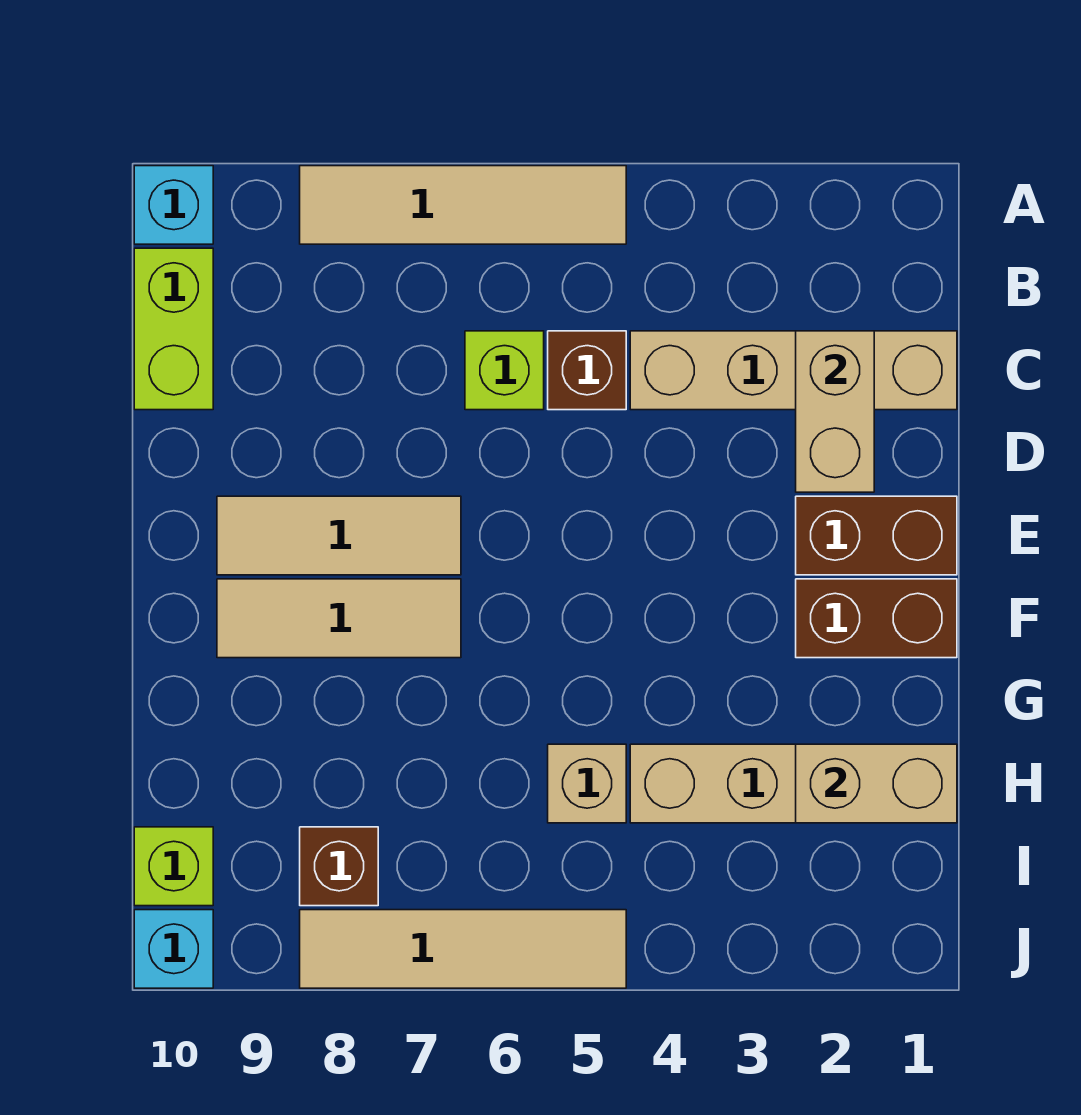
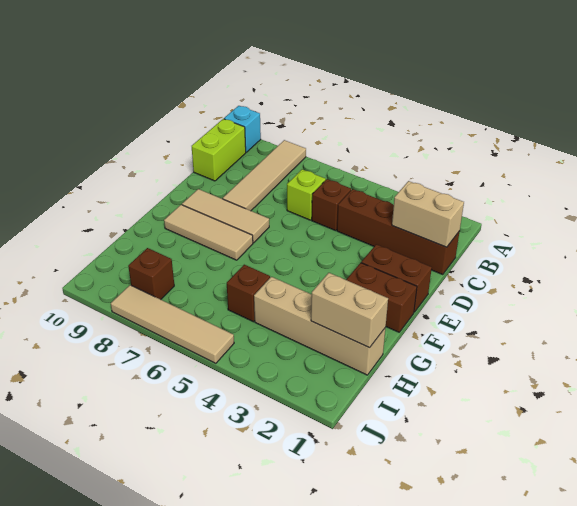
tan 1x4 tile [300,166,626,244] -> tan 1x4 tile turned to [223,140,306,211]
tan 1x4 brick [630,331,957,410] -> brown 1x4 brick [337,189,460,275]
tan 1x2 brick [796,331,874,492] -> tan 1x2 brick turned to [392,181,464,247]
tan 1x1 brick [548,744,626,823] -> brown 1x1 brick [227,265,270,322]
lime 1x1 brick [134,827,213,906] -> none
cyan 1x1 brick [134,910,213,988] -> none

